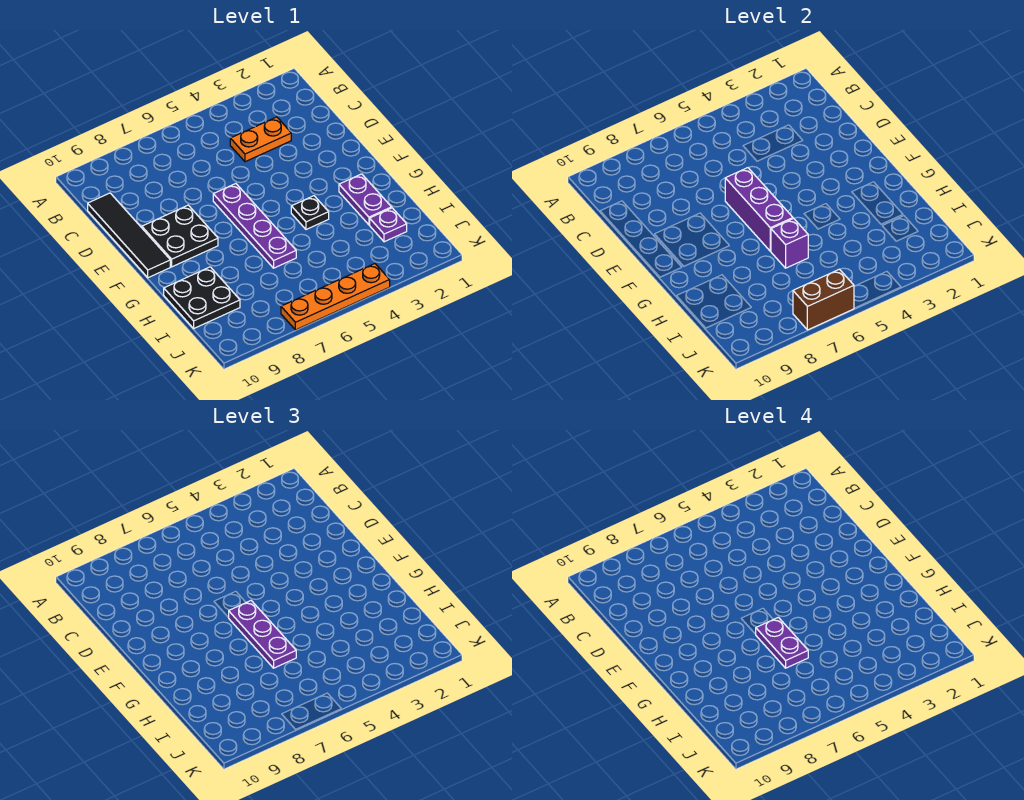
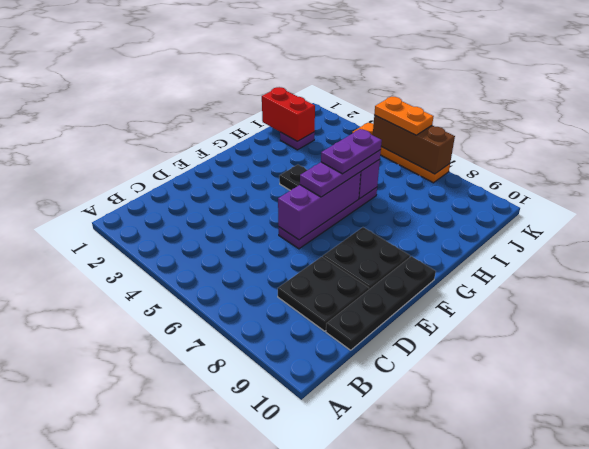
orange 1x2 plate [230,117,291,162] -> orange 1x2 plate moved to [374,97,434,135]
black 1x4 tile [88,193,170,278] -> black 1x4 plate [326,256,436,350]
purple 1x2 plate [339,174,392,225] -> none
black 2x2 plate [164,267,240,328] -> black 2x2 plate moved to [278,257,369,331]
none -> red 1x2 brick [262,87,315,141]
brown 1x2 brick [793,269,854,330] -> brown 1x3 brick [373,115,455,174]

